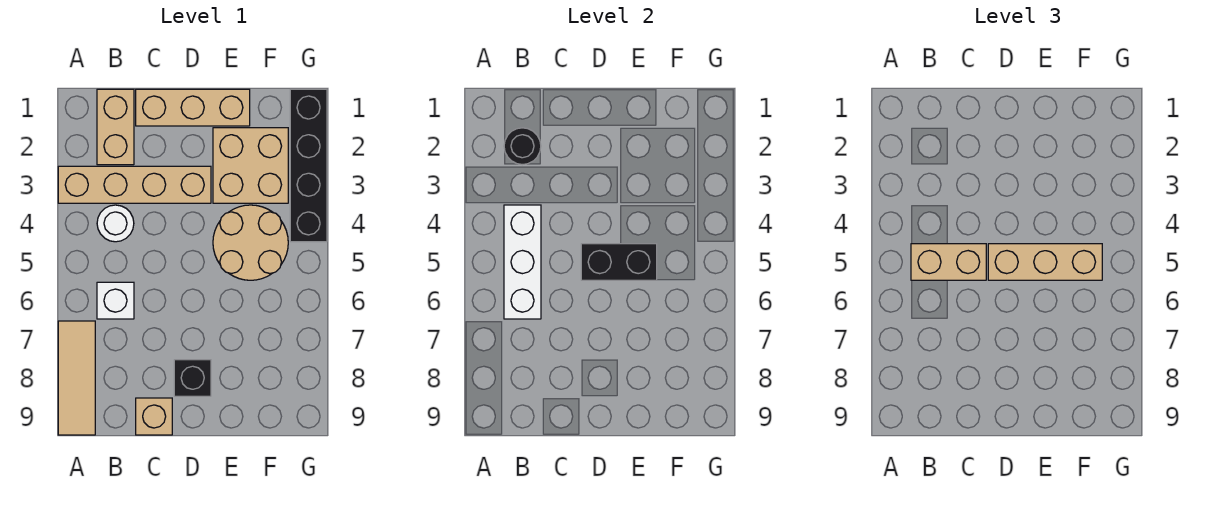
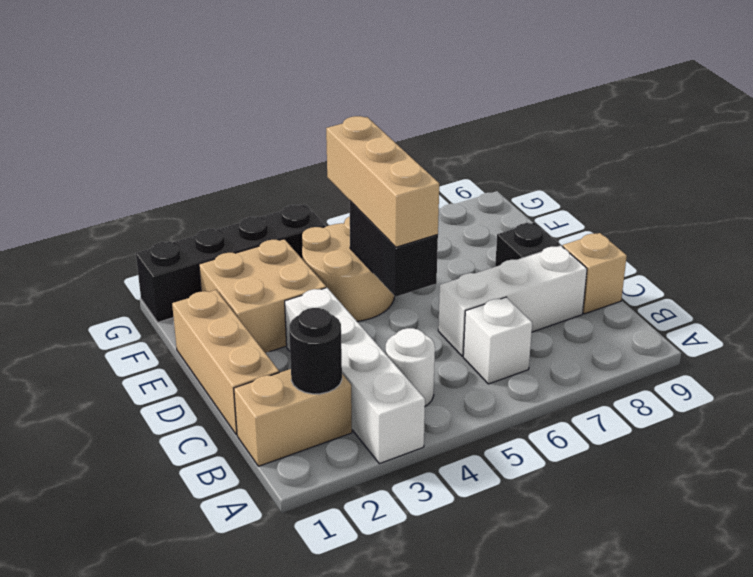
tan 1x4 brick [58,166,211,203] -> white 1x4 brick [285,288,425,464]
tan 1x3 tile [58,321,95,435] -> none
white 1x3 brick [504,205,541,319] -> white 1x3 brick moved to [438,246,587,356]
tan 1x2 brick [911,244,986,280] -> none

